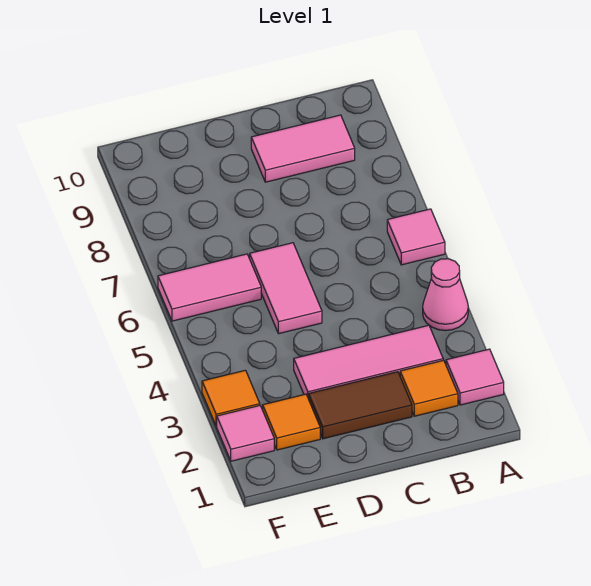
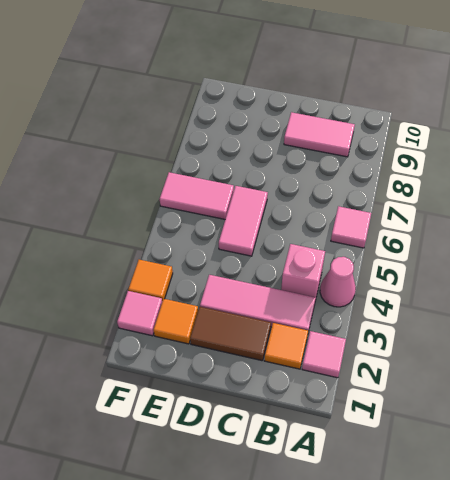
none -> pink 1x1 brick [281,244,325,298]

